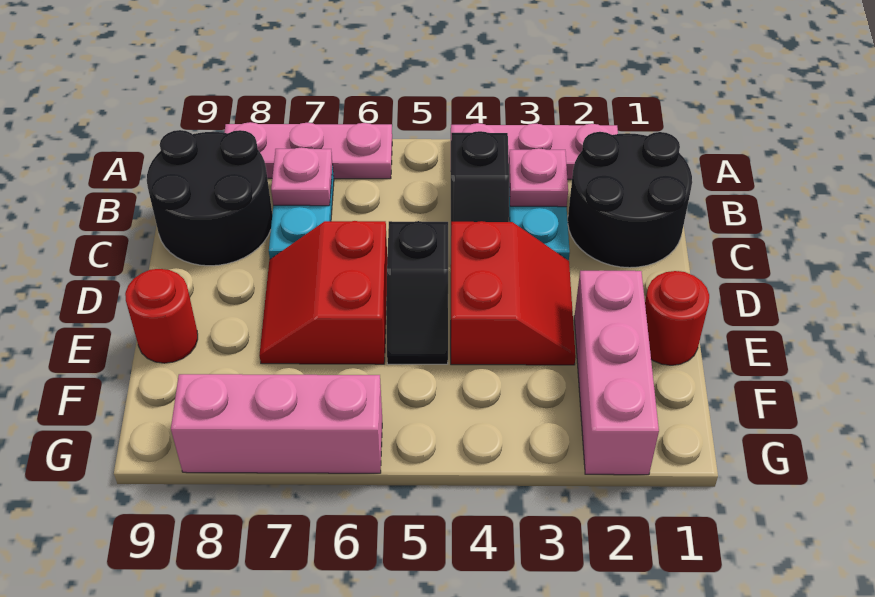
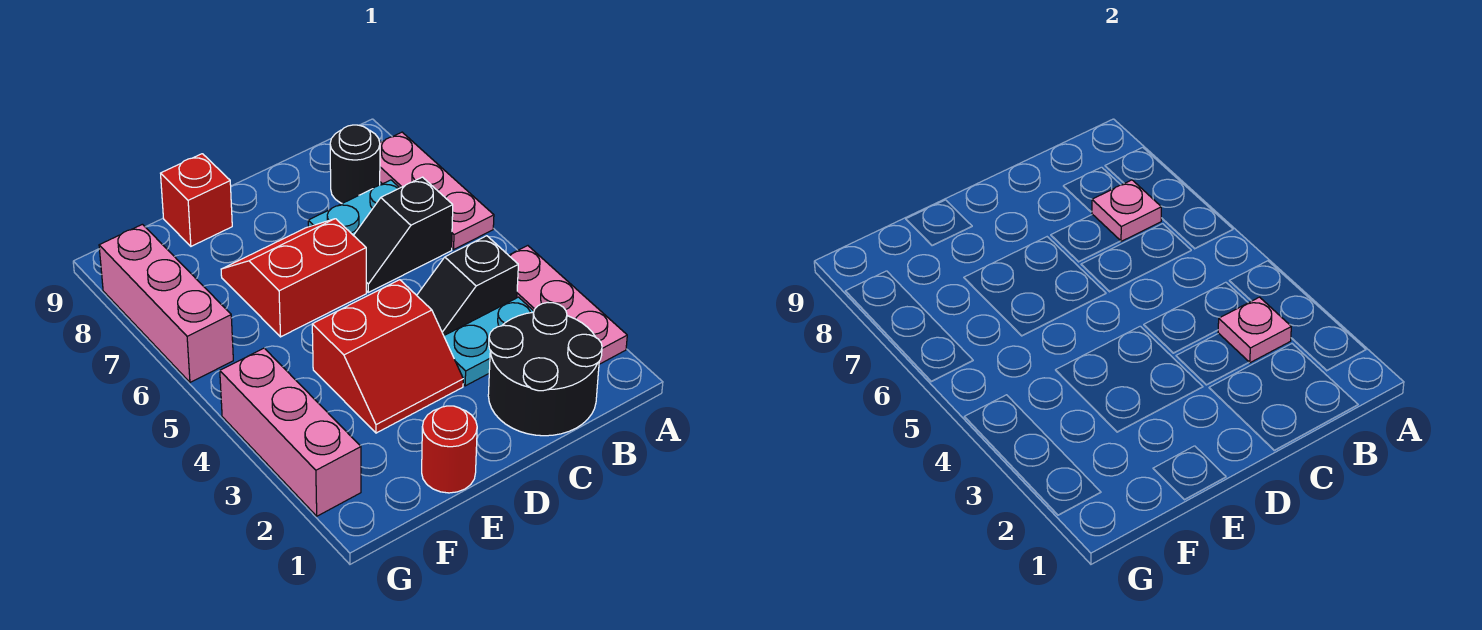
black 2x2 round brick [147,130,272,266] -> black 1x1 round brick [330,125,380,203]
black 1x2 slope [387,221,448,364] -> black 1x2 slope moved to [353,177,453,292]
pink 1x3 brick [574,271,659,475] -> pink 1x3 brick turned to [220,348,361,516]
red 1x1 round brick [125,269,198,363] -> red 1x1 brick [161,154,232,246]

